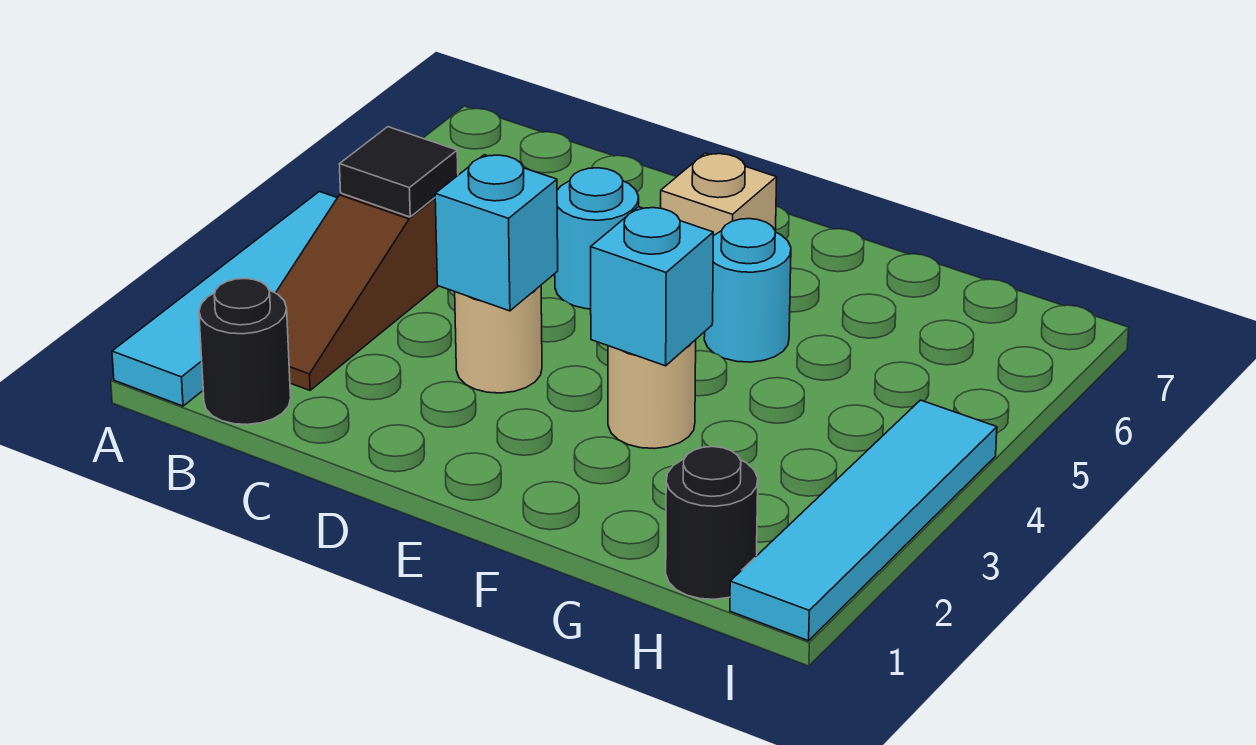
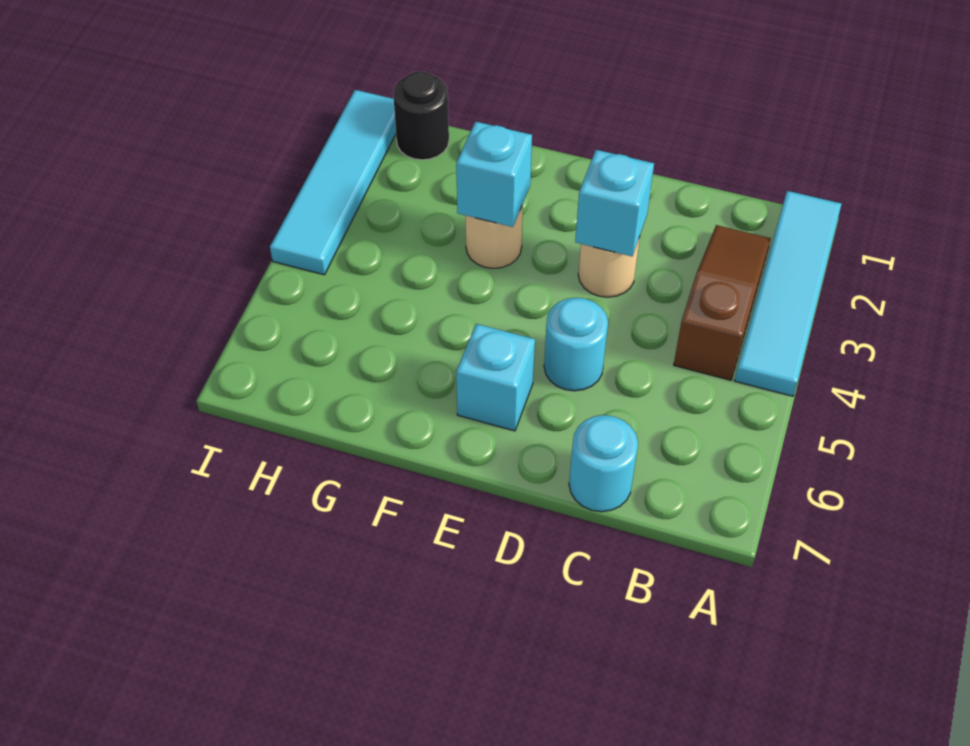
black 1x1 round brick [199,279,291,425] -> none
black 1x1 tile [340,127,458,217] -> none
tan 1x1 brick [661,153,777,236] -> cyan 1x1 brick [456,324,535,431]
cyan 1x1 round brick [704,219,791,362] -> cyan 1x1 round brick moved to [569,415,638,512]

